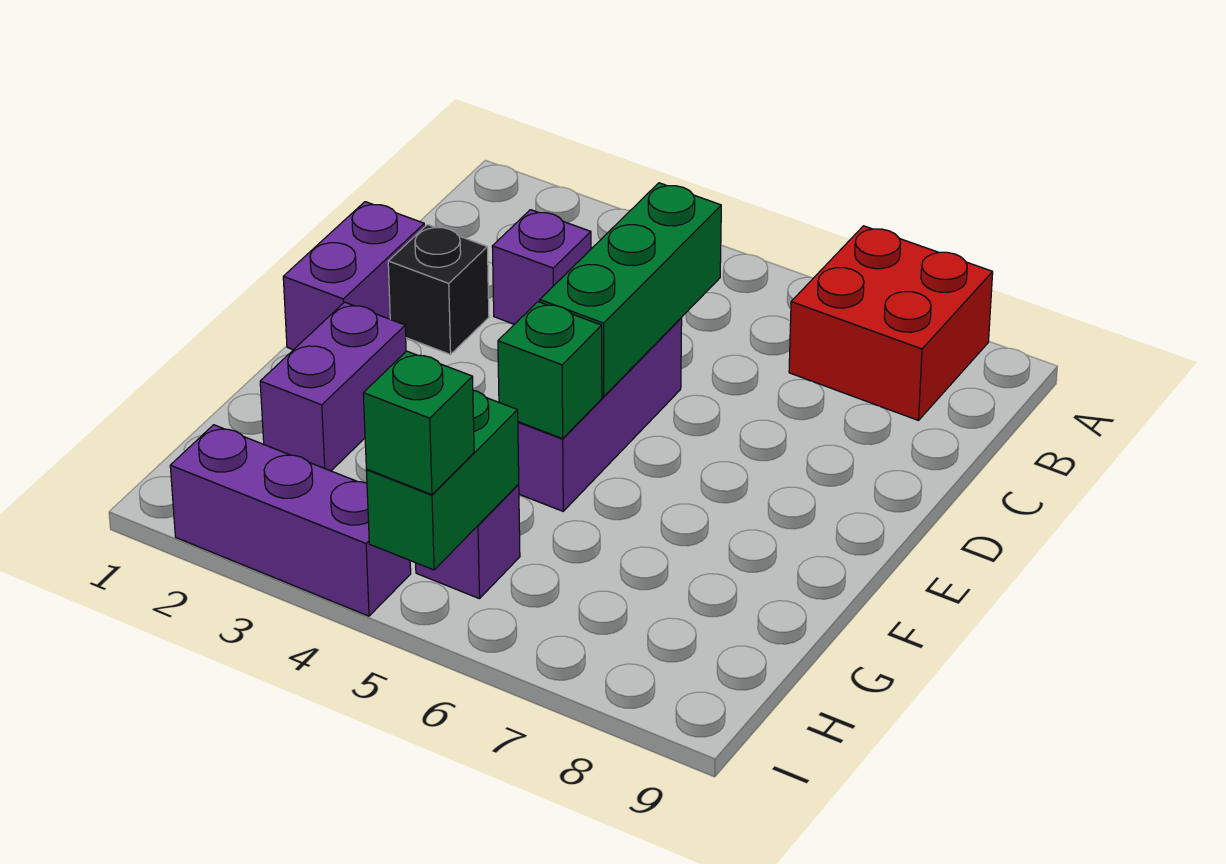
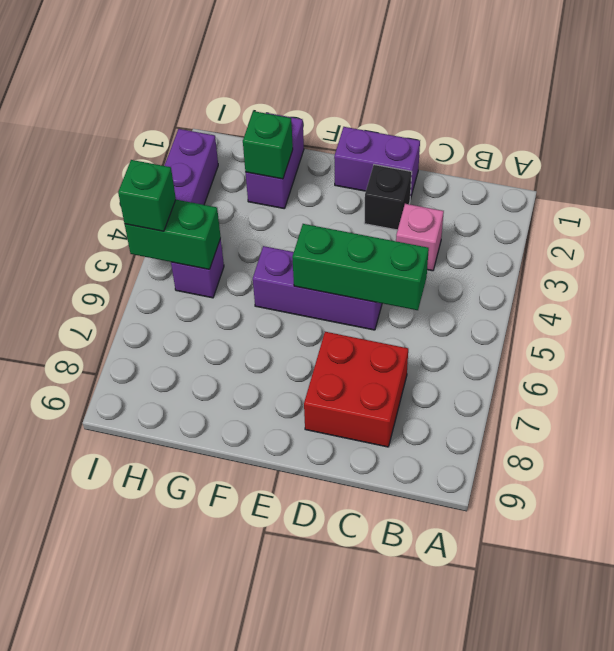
red 2x2 brick [789,226,993,420] -> red 2x2 brick moved to [304,332,408,447]
purple 1x1 brick [492,210,591,324] -> pink 1x1 brick [396,204,444,271]
purple 1x2 brick [260,302,406,471] -> purple 1x2 brick turned to [246,113,304,209]
green 1x1 brick [498,302,602,439] -> green 1x1 brick moved to [243,111,293,179]

